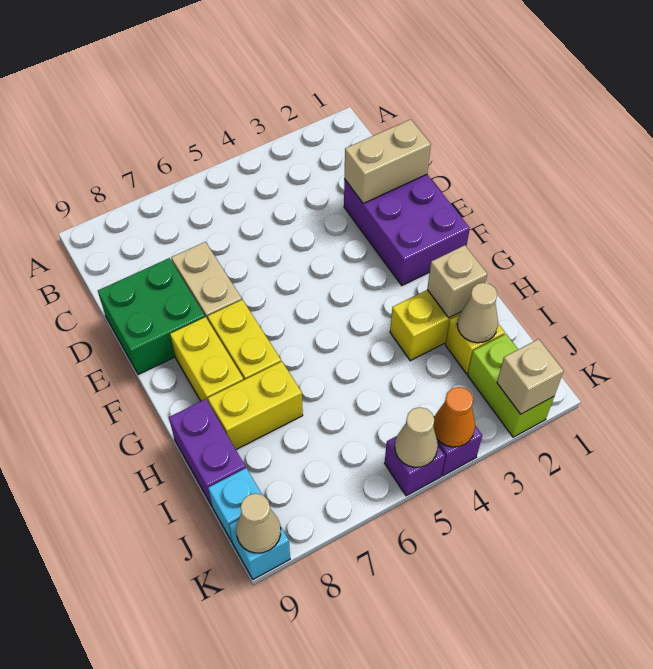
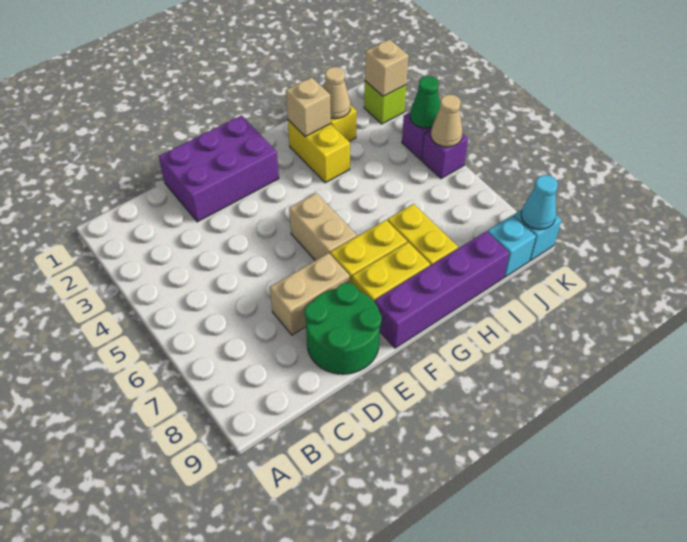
tan 1x2 brick [344,119,431,203] -> tan 1x2 brick moved to [289,193,357,261]
green 2x2 brick [98,258,205,375] -> green 2x2 round brick [305,283,382,374]
purple 1x2 brick [169,399,246,506] -> purple 1x4 brick [375,231,509,348]
lime 1x2 brick [468,334,554,437] -> lime 1x1 brick [364,81,406,124]
orange 1x1 cone [433,387,475,447] -> green 1x1 cone [410,76,440,128]
tan 1x1 cone [236,493,281,553] -> cyan 1x1 cone [521,175,558,230]

